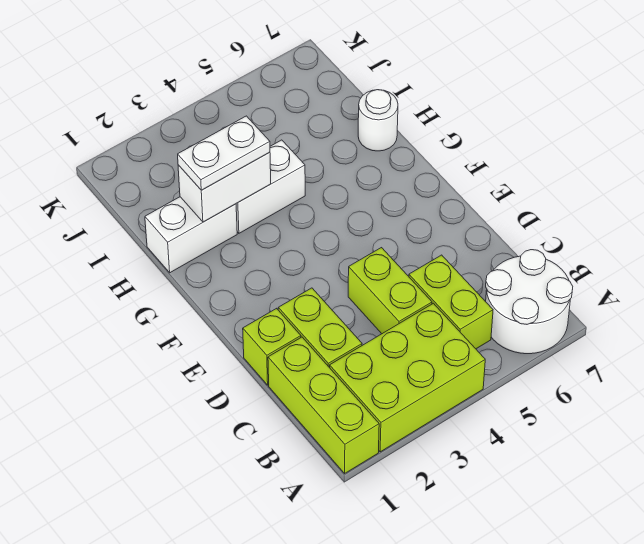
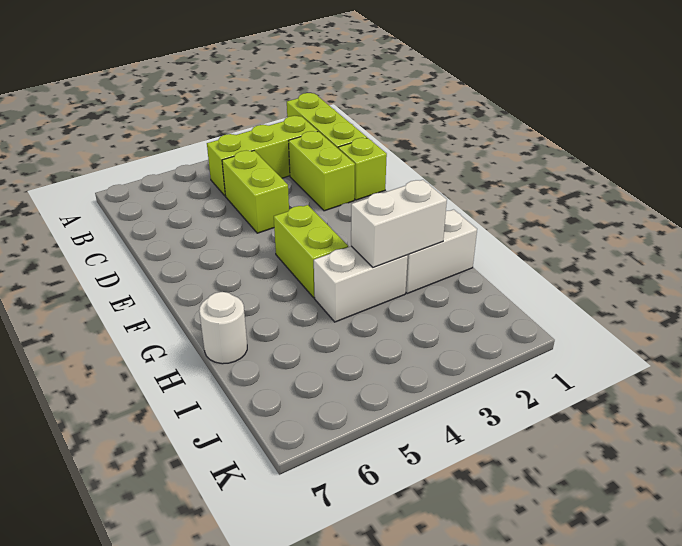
lime 2x3 brick [330,303,485,452] -> lime 1x3 brick [207,116,318,196]
white 2x2 round brick [486,250,573,354] -> none
lime 1x2 brick [409,255,493,349] -> lime 1x2 brick moved to [274,205,348,298]
white 1x2 plate [178,116,270,190] -> none

